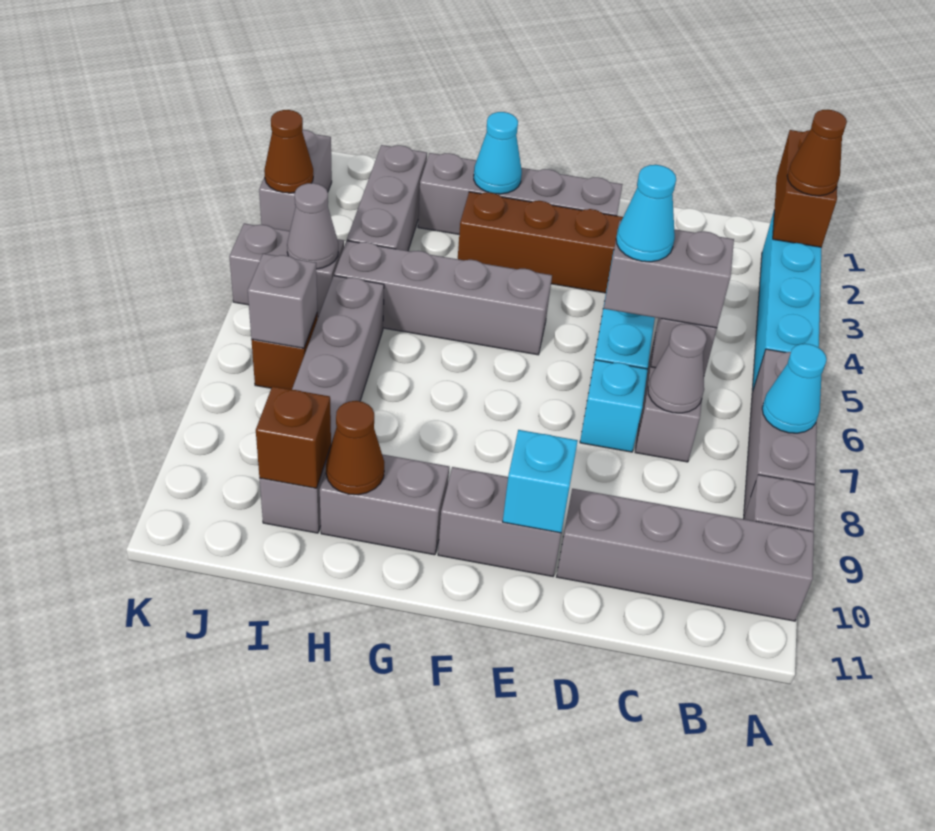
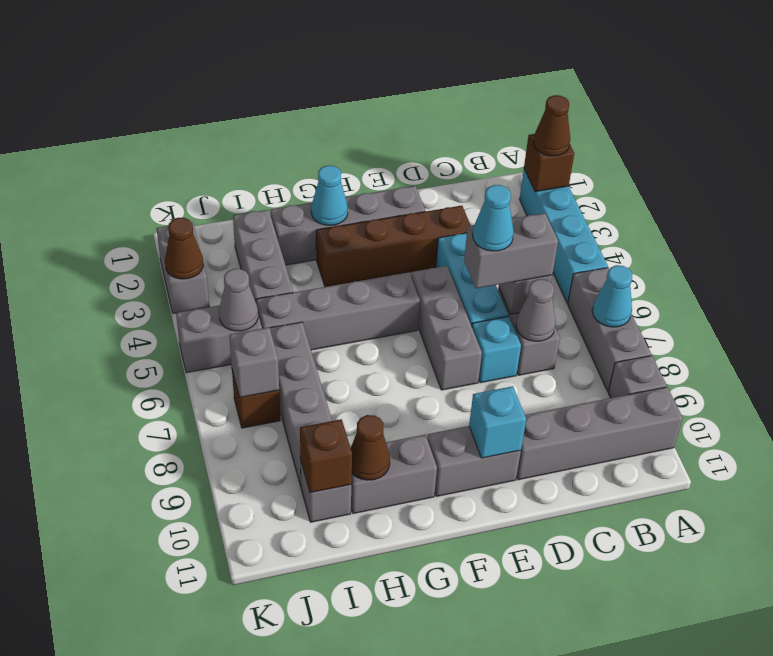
brown 1x2 brick [773,130,837,247] -> brown 1x1 brick [524,134,574,192]
none -> grey 1x3 brick [411,266,482,390]

